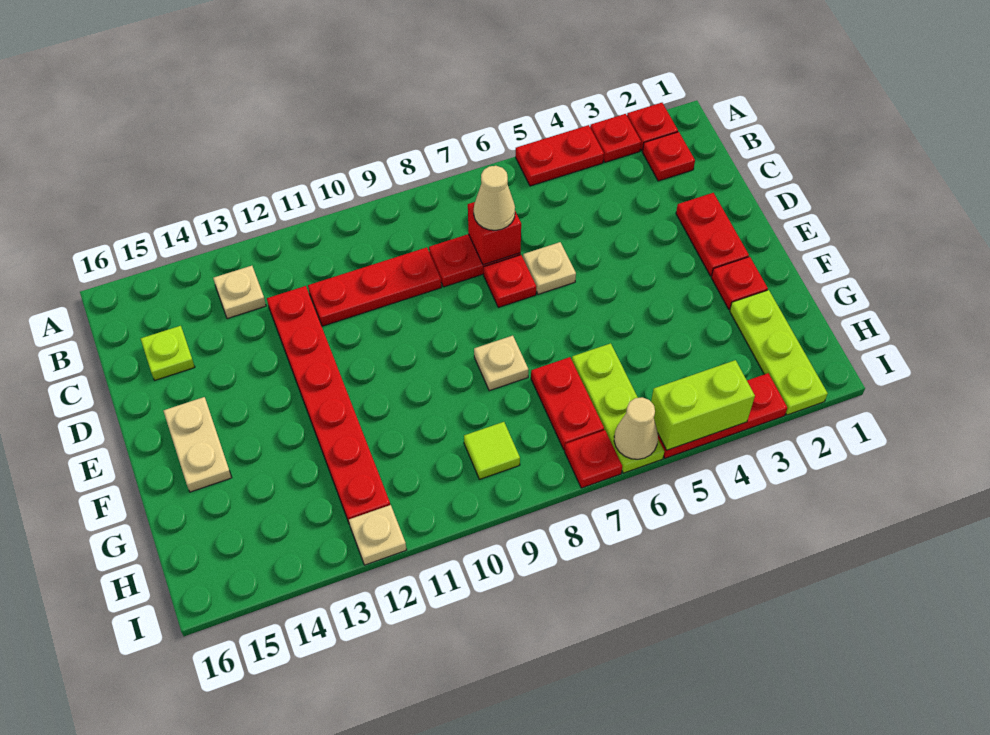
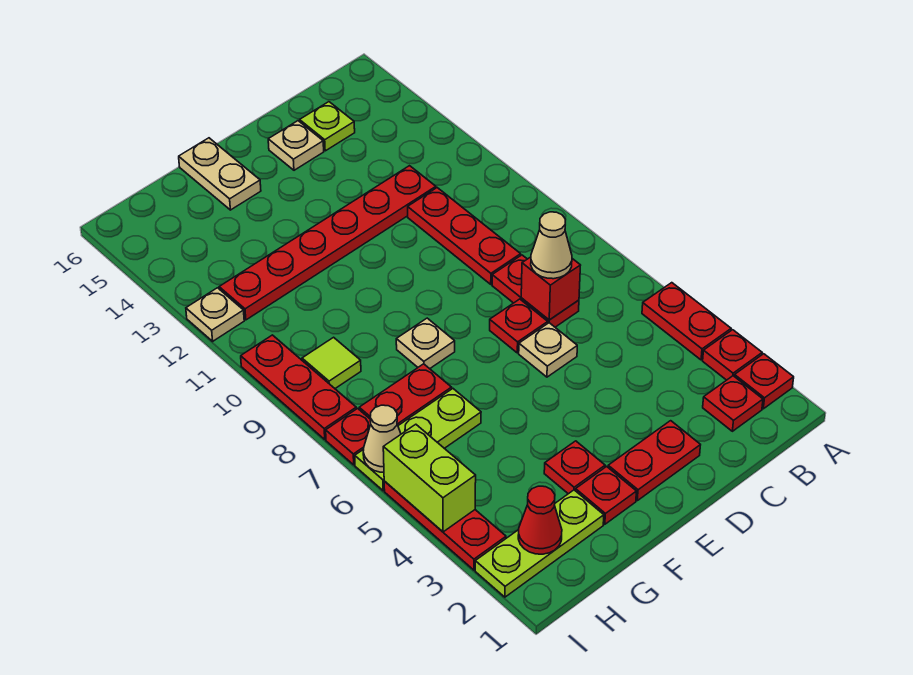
tan 1x1 plate [213,266,266,319] -> tan 1x1 plate moved to [268,121,324,170]
tan 1x2 plate [164,397,232,492] -> tan 1x2 plate turned to [179,138,261,210]
none -> red 1x1 plate [544,441,605,494]
none -> red 1x1 cone [518,486,562,554]
none -> red 1x3 plate [241,335,356,439]

